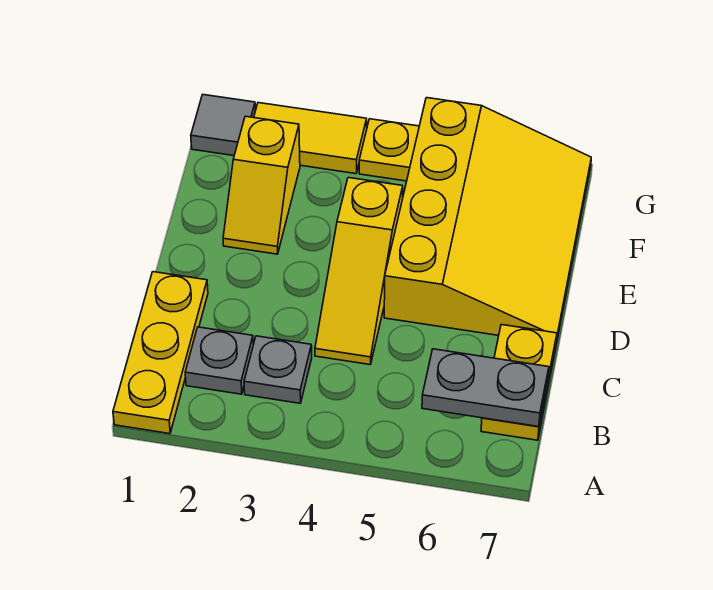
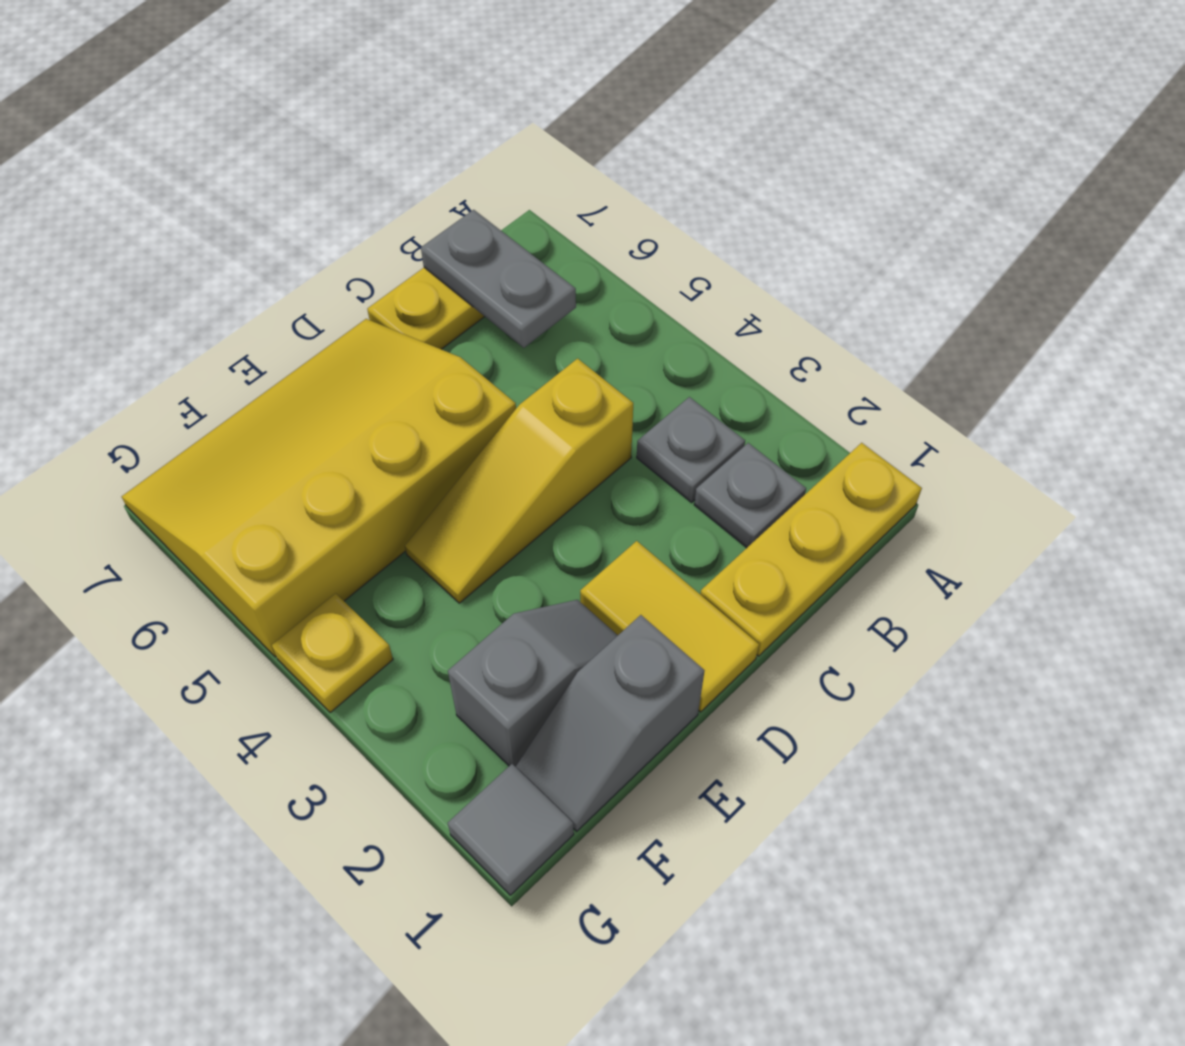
yellow 1x3 slope [315,178,403,365] -> yellow 1x3 slope turned to [405,359,633,603]
none -> grey 1x2 slope [516,615,705,831]
yellow 1x2 slope [223,116,300,254] -> grey 1x2 slope [448,600,618,767]
yellow 1x2 tile [254,103,367,174] -> yellow 1x2 tile moved to [580,541,759,712]

